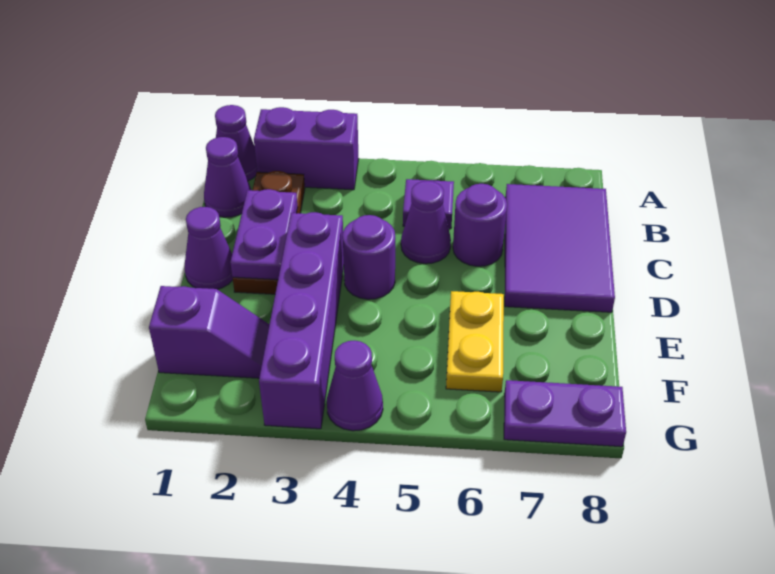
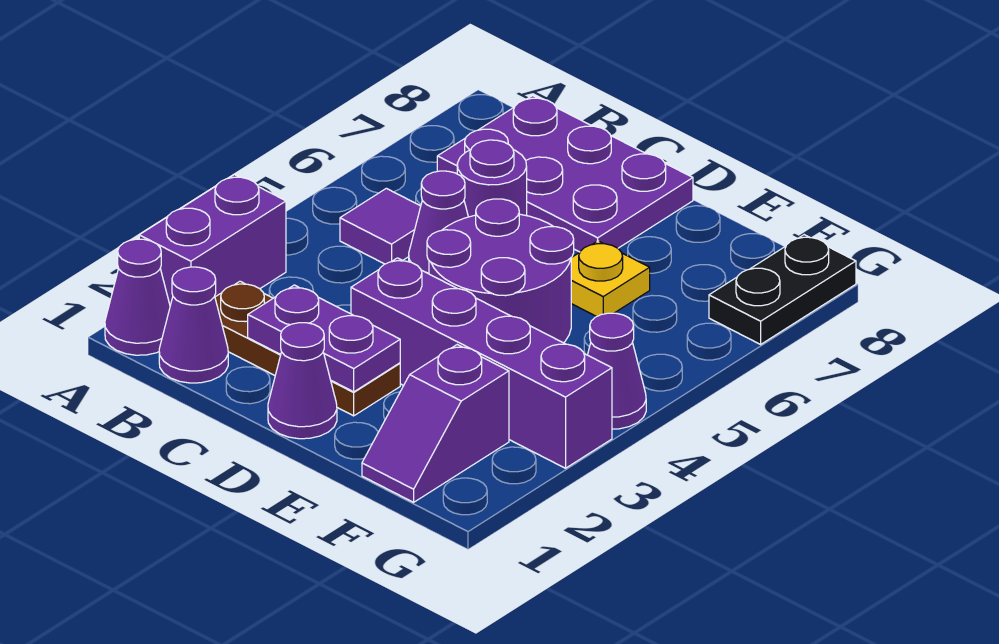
purple 2x3 tile [505,184,615,312] -> purple 2x3 plate [437,96,693,252]
purple 1x1 round brick [343,215,395,299] -> purple 2x2 round brick [427,199,574,343]
yellow 1x2 plate [446,291,504,392] -> yellow 1x1 plate [571,241,650,317]
purple 1x2 slope [149,286,270,378] -> purple 1x2 slope turned to [362,345,509,502]
purple 1x2 plate [504,380,626,447] -> black 1x2 plate [709,235,856,344]

